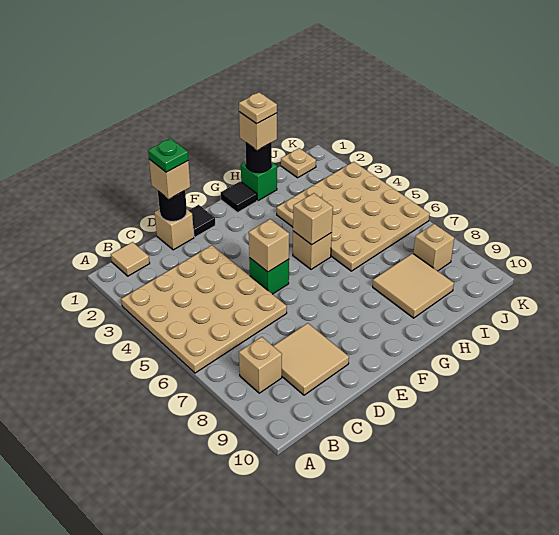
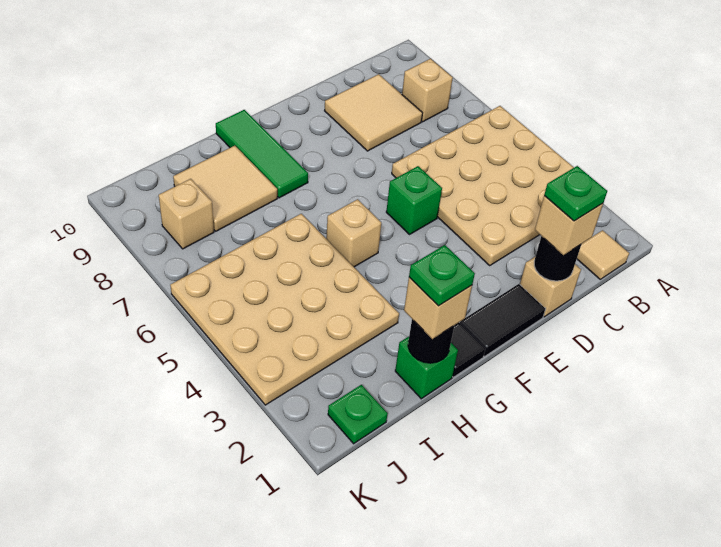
black 1x1 tile [189,205,215,237] -> black 1x2 tile [460,284,546,356]
tan 1x1 brick [249,219,289,272] -> none
tan 1x1 brick [293,193,333,245] -> none
none -> green 1x3 tile [216,110,308,198]
tan 1x1 plate [239,92,277,124] -> green 1x1 plate [409,245,475,306]
tan 1x1 plate [281,148,316,178] -> green 1x1 plate [328,385,388,444]

